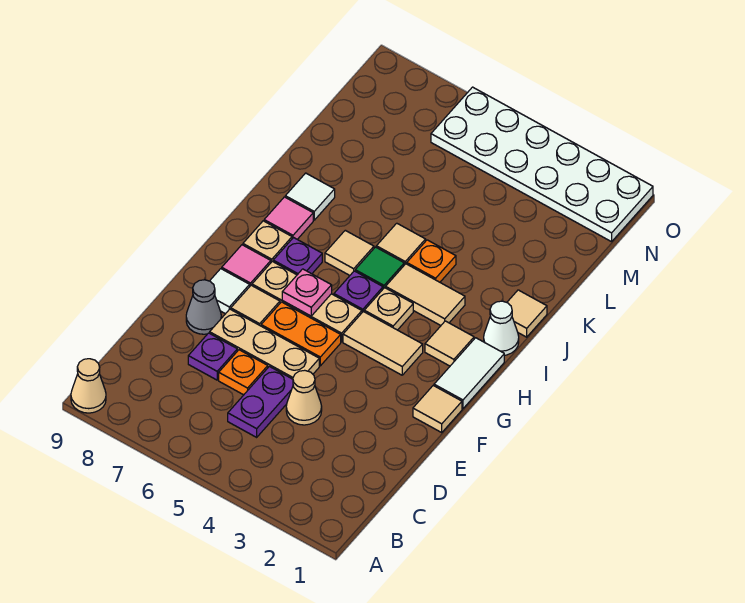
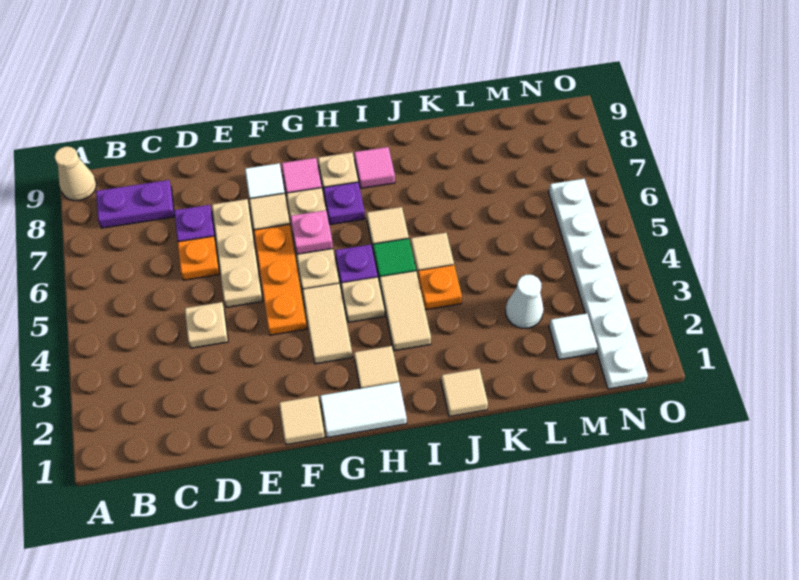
purple 1x2 plate [228,366,293,437] -> purple 1x2 plate moved to [96,180,175,228]
tan 1x1 cone [286,370,322,425] -> tan 1x1 plate [185,302,228,348]
grey 1x1 cone [186,280,221,334] -> none
orange 1x2 plate [261,302,341,366] -> orange 1x3 plate [254,224,307,335]
white 1x1 cone [484,301,519,355] -> white 1x1 cone moved to [506,275,543,328]
white 1x1 tile [285,173,335,220] -> white 1x1 tile moved to [549,313,597,360]
white 2x6 plate [431,87,653,242] -> white 1x6 plate [549,179,648,389]

